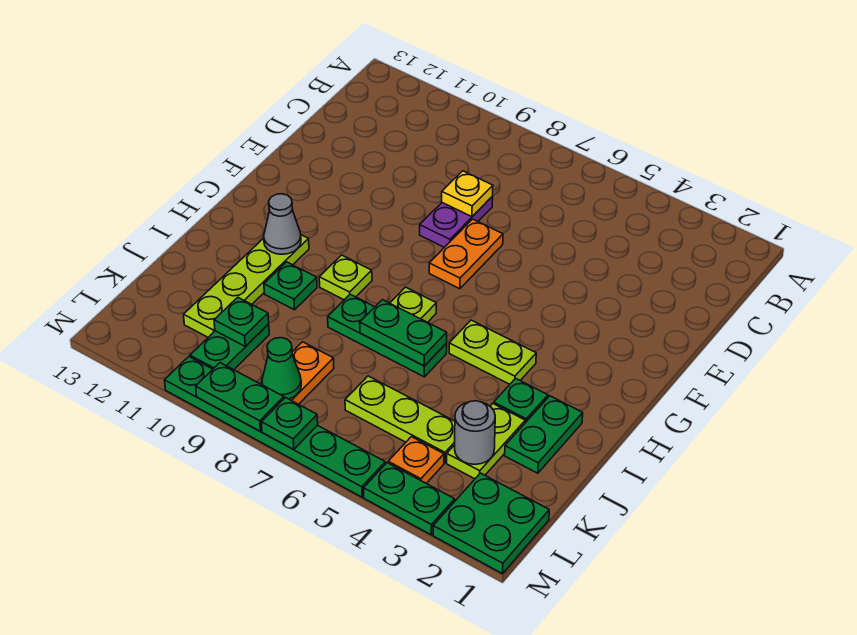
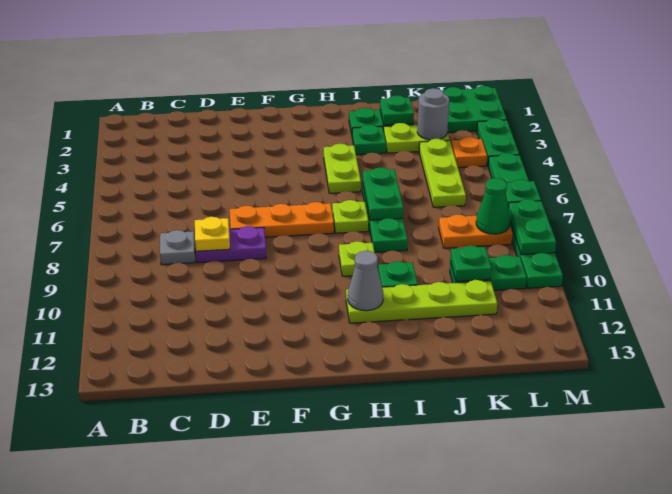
none -> grey 1x1 plate [160,230,195,265]
orange 1x2 plate [429,219,503,289] -> orange 1x3 plate [230,202,334,237]
none -> green 1x1 plate [380,95,414,125]

